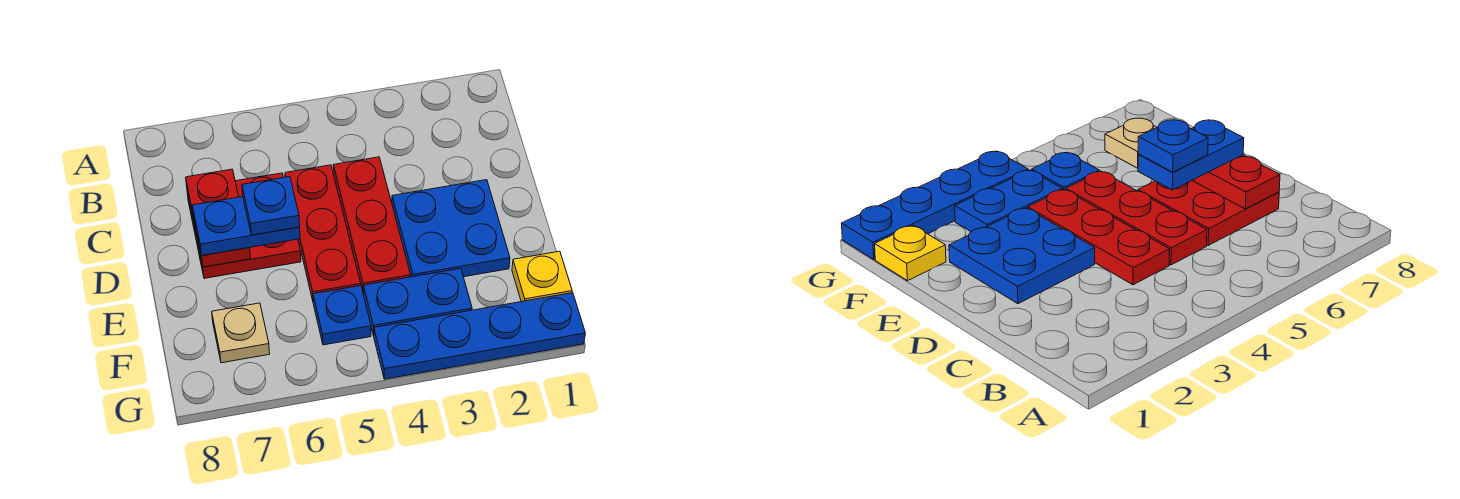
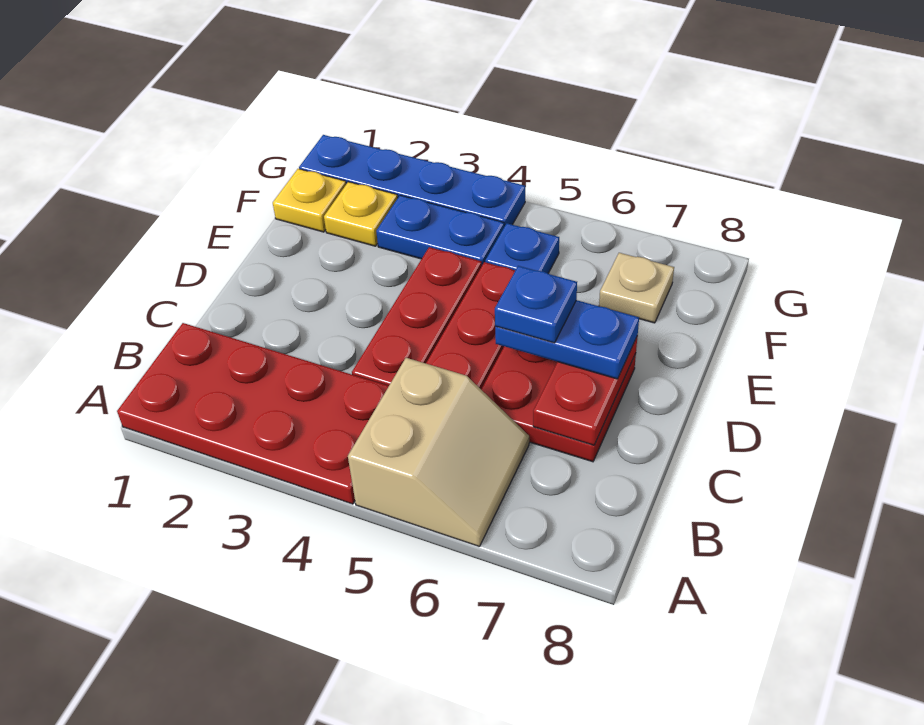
none -> red 2x4 plate [117,323,389,504]
none -> tan 2x2 slope [348,358,529,547]
blue 2x2 plate [392,180,510,277] -> none
none -> yellow 1x1 plate [324,182,398,246]

